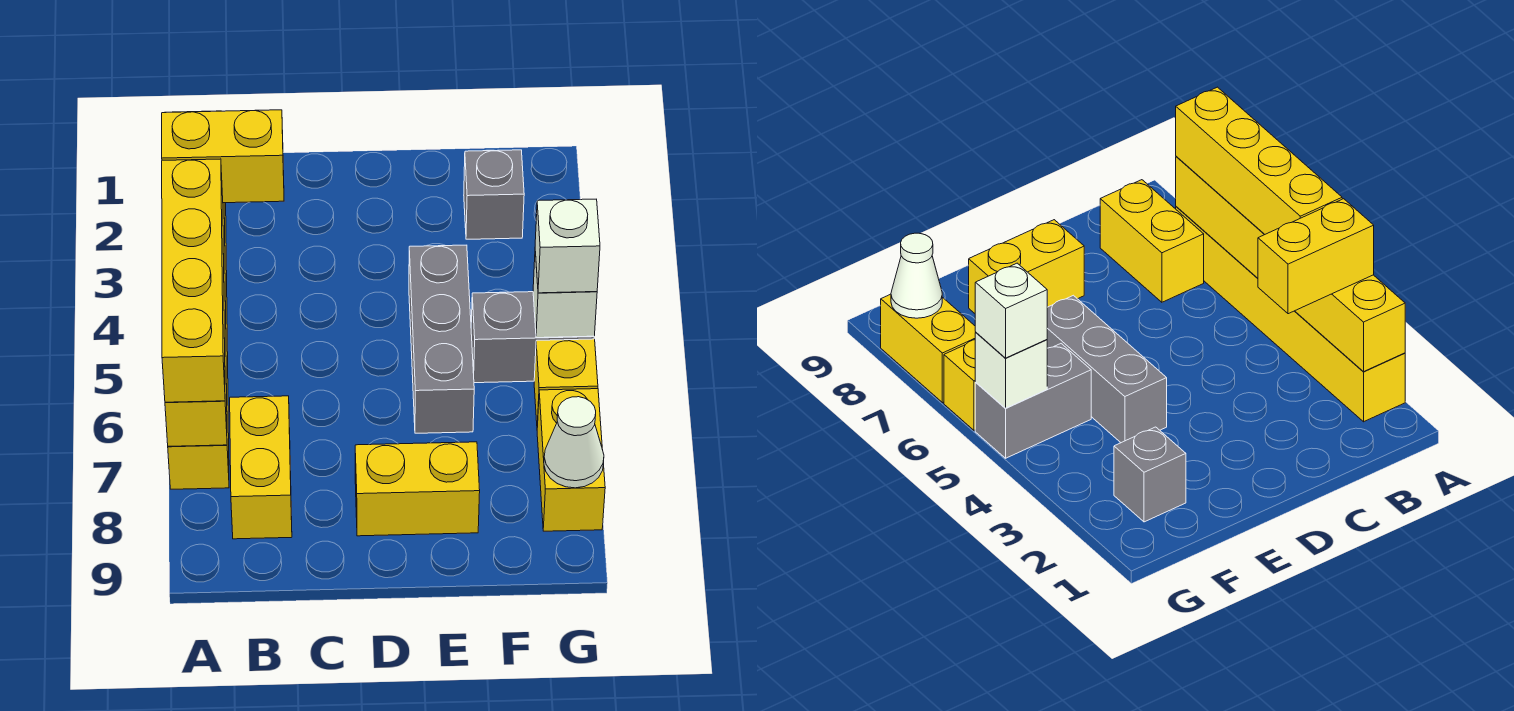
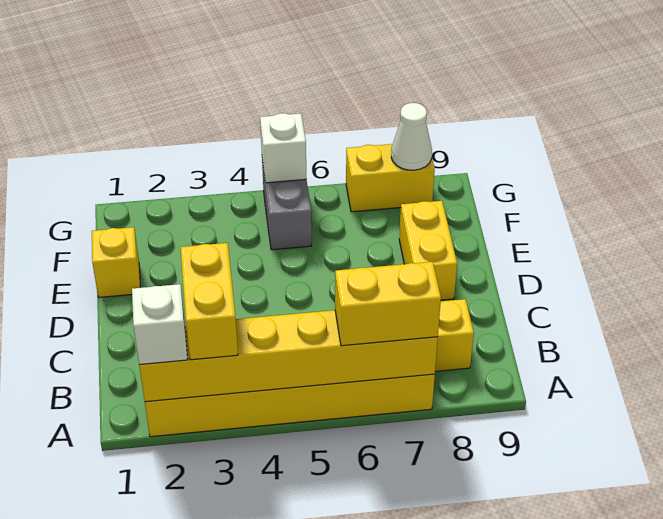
yellow 1x4 brick [162,159,225,402] -> yellow 1x2 brick [335,262,441,346]
grey 1x3 brick [409,245,474,433] -> none
grey 1x1 brick [464,150,524,239] -> none
white 1x1 brick [535,199,600,293] -> white 1x1 brick moved to [132,284,188,365]
yellow 1x1 brick [534,339,598,427] -> yellow 1x1 brick moved to [92,227,140,297]

